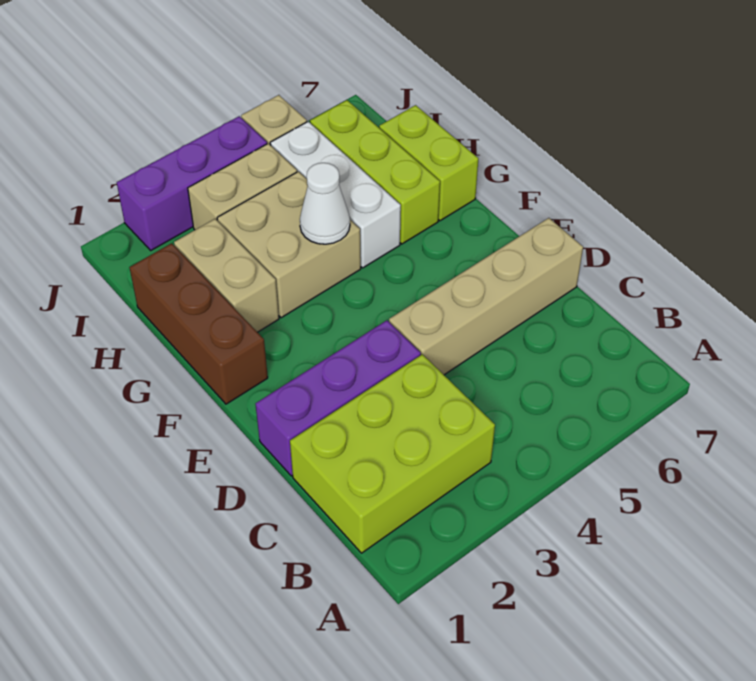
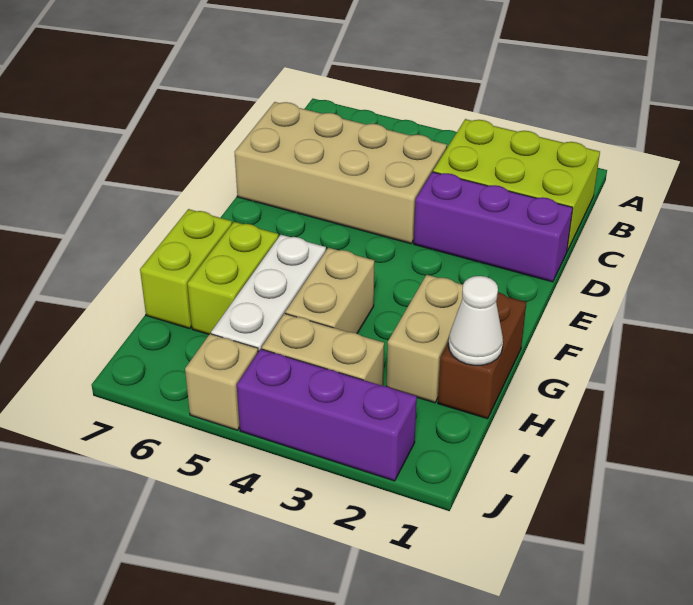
tan 1x4 brick [389,218,583,375] -> tan 2x4 brick [235,102,447,244]
brown 1x3 brick [130,243,268,404] -> brown 1x2 brick [438,292,526,419]
tan 2x2 brick [217,172,361,318] -> tan 1x2 brick [285,248,374,333]
white 1x1 cone [300,163,350,244] -> white 1x1 cone moved to [448,276,503,365]
lime 1x3 brick [310,100,440,244] -> lime 1x2 brick [187,222,278,334]

